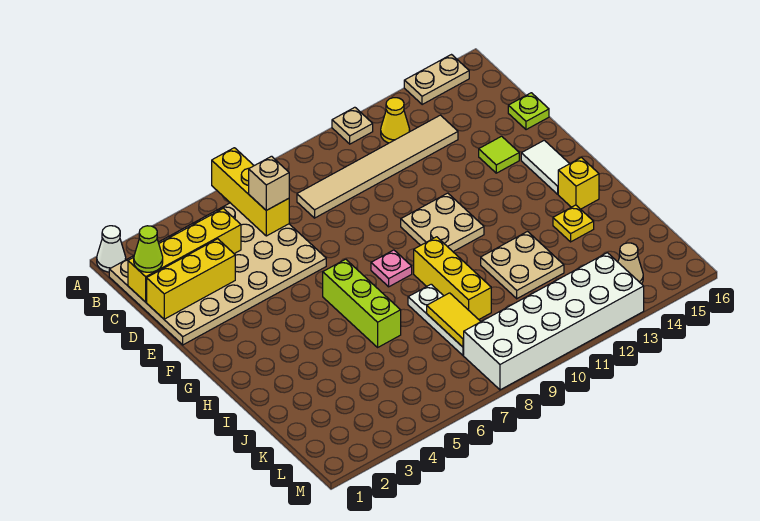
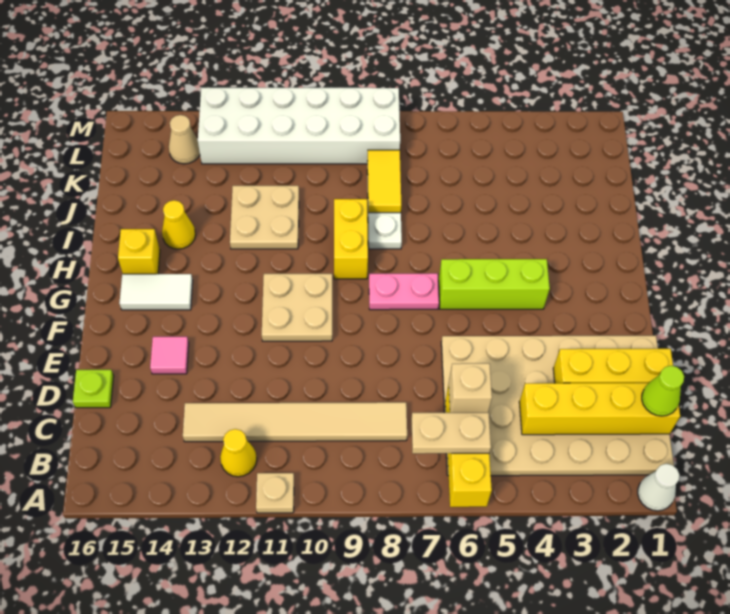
tan 1x2 plate [404,55,469,105] -> tan 1x2 plate moved to [411,413,491,454]
lime 1x1 tile [479,136,519,173] -> pink 1x1 tile [150,337,189,374]
white 1x2 tile [521,140,570,194] -> white 1x2 tile turned to [119,274,193,310]
lime 1x3 brick [323,259,401,347] -> lime 1x3 brick turned to [439,259,550,309]
pink 1x1 plate [371,250,412,287] -> pink 1x2 plate [369,273,439,310]
yellow 1x3 brick [414,237,491,319] -> yellow 1x2 brick [334,199,368,279]
yellow 1x1 plate [553,205,594,242] -> yellow 1x1 cone [162,200,196,249]

